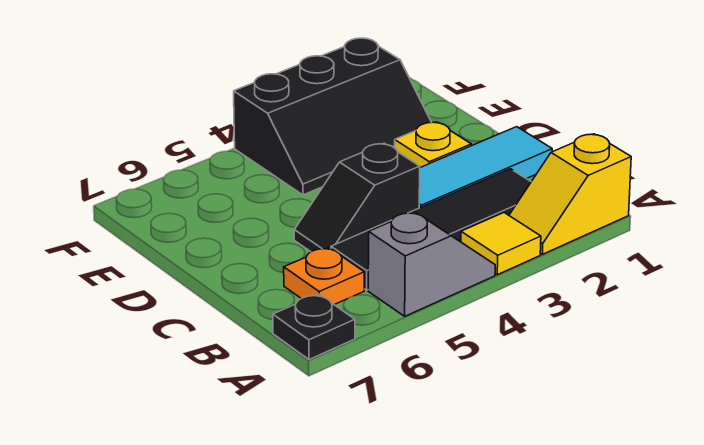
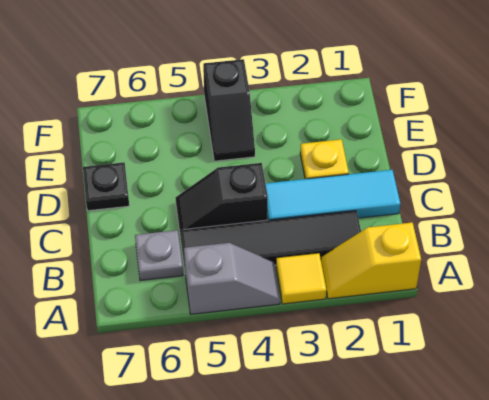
black 1x1 plate [273,294,355,360] -> black 1x1 plate moved to [83,162,129,211]
orange 1x1 plate [284,247,364,305] -> grey 1x1 plate [135,230,183,281]
black 2x3 slope [234,38,432,195] -> black 1x2 slope [203,59,255,161]

